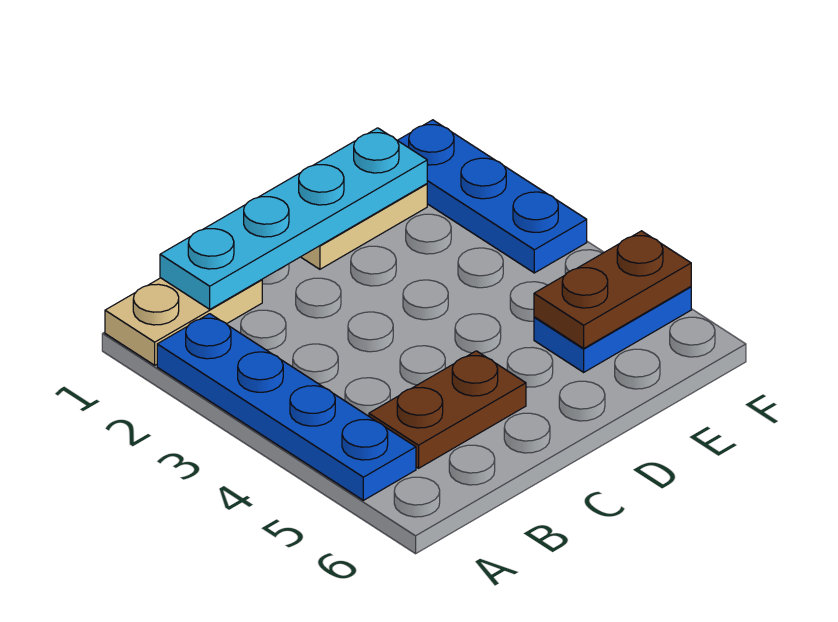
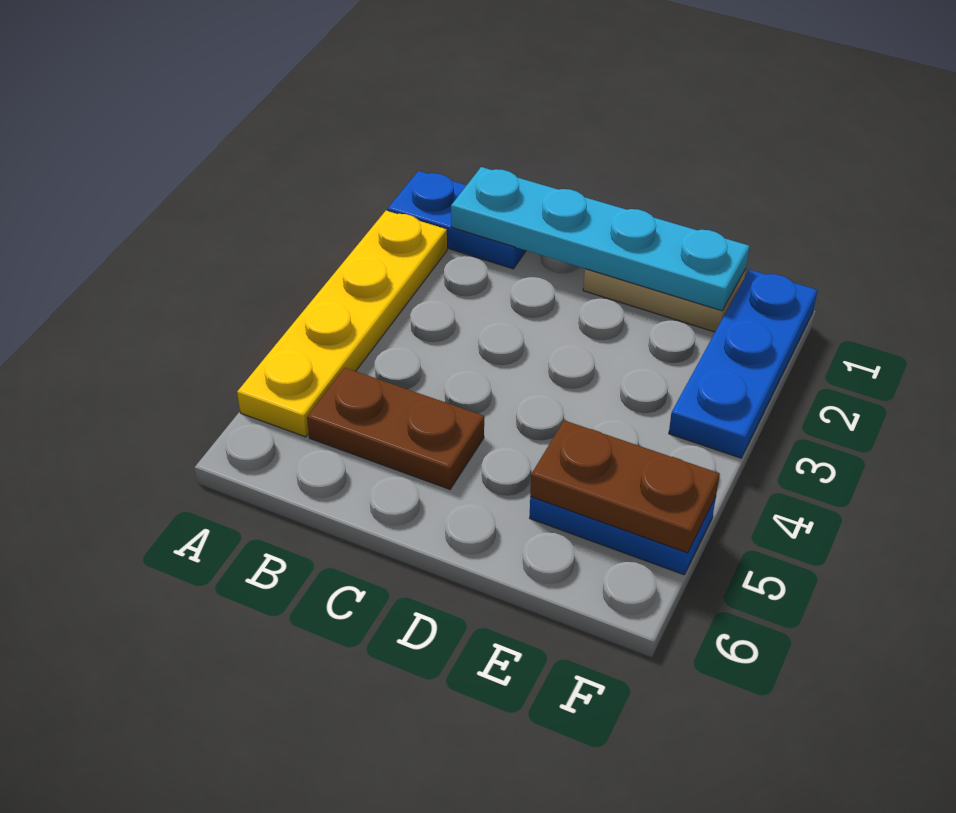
tan 1x2 plate [105,278,262,365] -> blue 1x2 plate [388,171,526,269]
blue 1x4 plate [157,314,416,500] -> yellow 1x4 plate [237,211,447,437]

